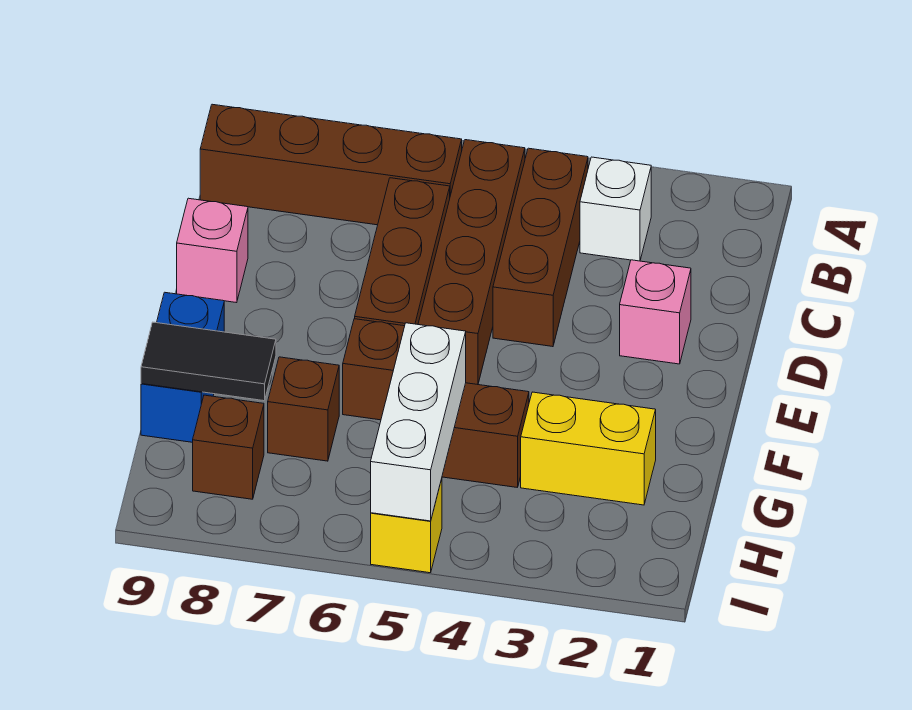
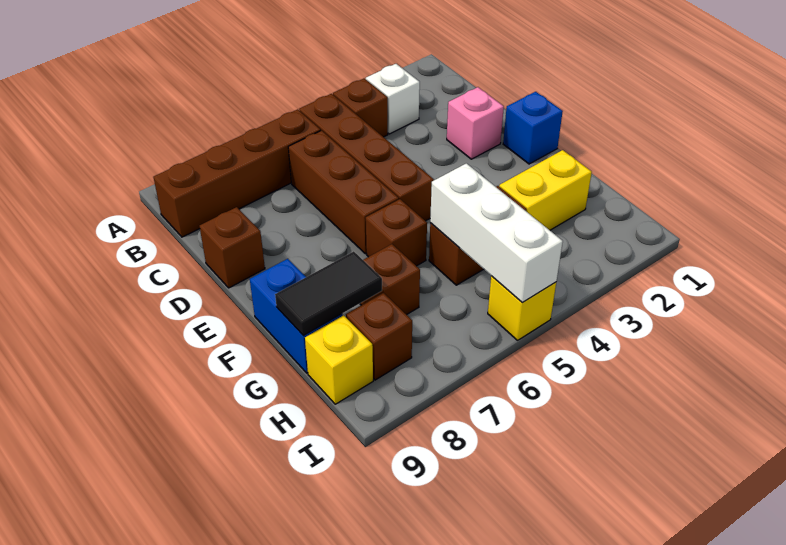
brown 1x3 brick [493,148,588,347] -> brown 1x1 brick [333,79,388,137]
pink 1x1 brick [177,198,248,303] -> brown 1x1 brick [200,207,265,288]
none -> blue 1x1 brick [503,92,563,164]
none -> yellow 1x1 brick [305,315,373,404]

